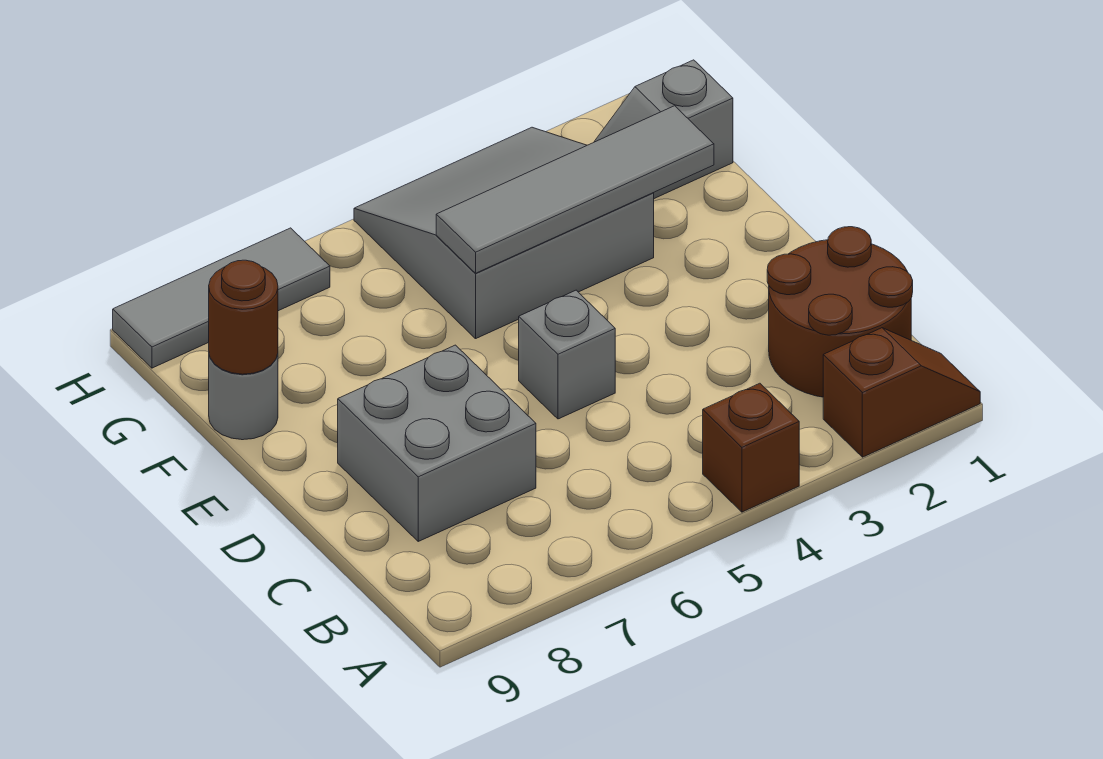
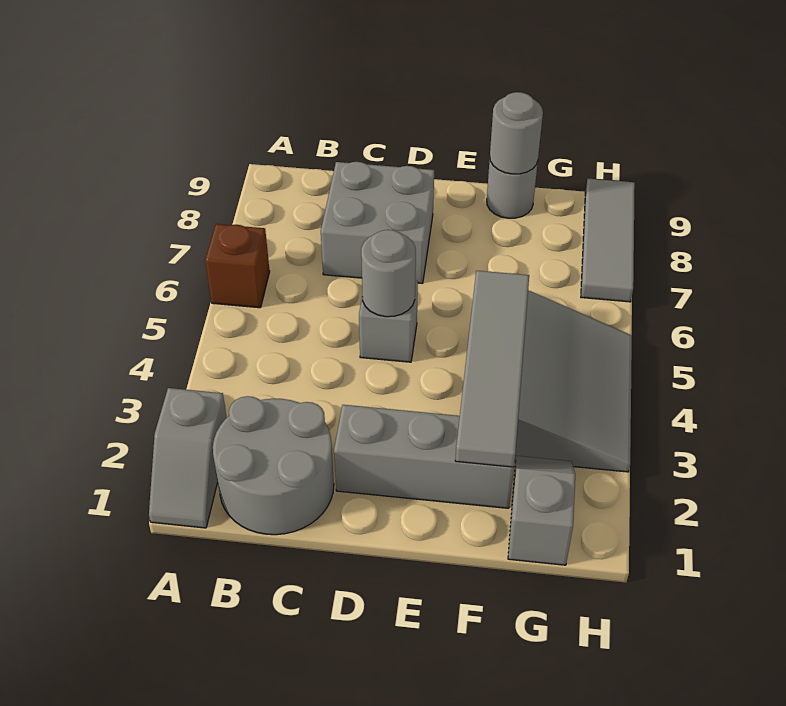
brown 1x2 slope [823,328,980,457] -> grey 1x2 slope [149,388,227,528]
brown 1x1 brick [703,383,799,512] -> brown 1x1 brick moved to [205,224,270,308]
brown 2x2 round brick [767,227,913,397] -> grey 2x2 round brick [213,396,334,535]
none -> grey 1x3 brick [334,405,514,508]
none -> grey 1x1 round brick [361,230,416,317]
brown 1x1 round brick [209,260,278,374] -> grey 1x1 round brick [490,92,543,174]

